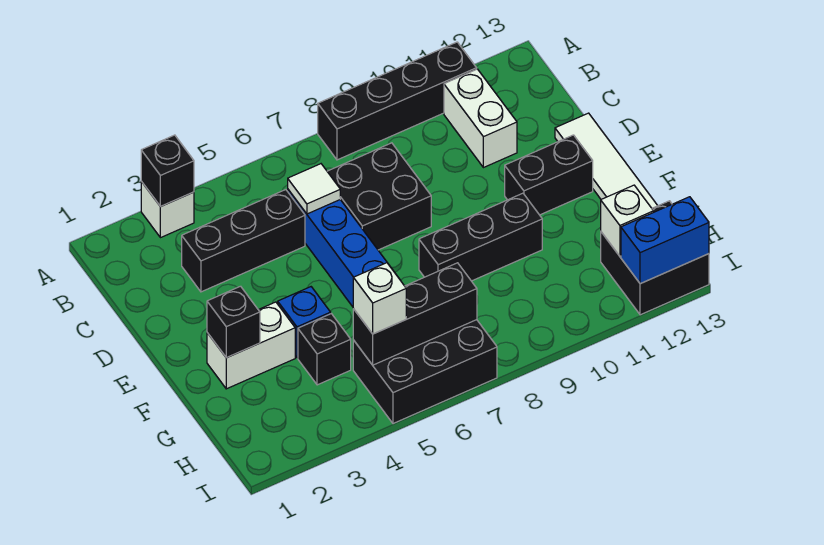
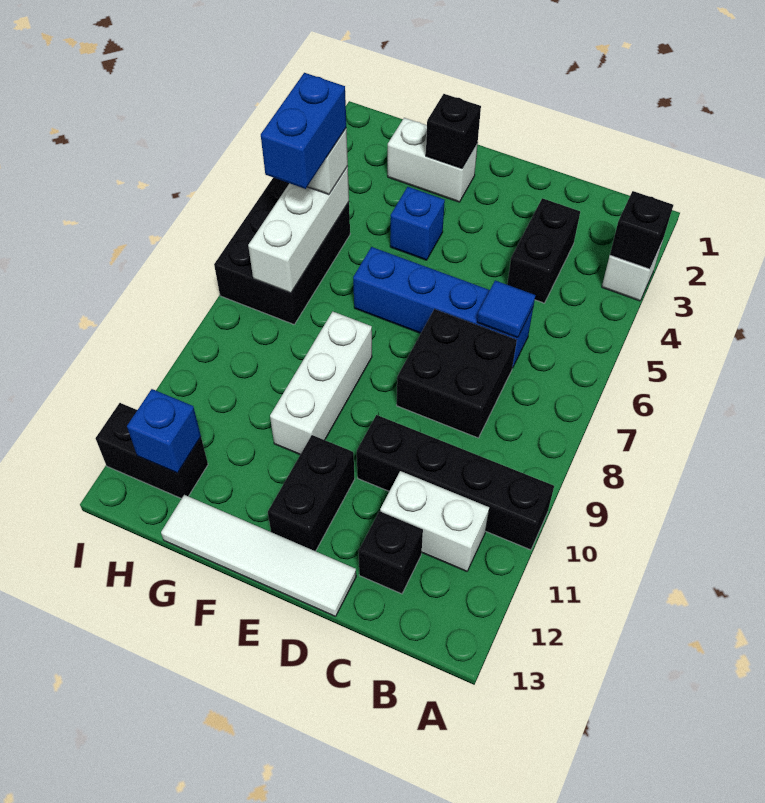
black 1x4 brick [318,42,477,160] -> black 1x4 brick turned to [357,415,554,550]
black 1x3 brick [182,190,305,292] -> black 1x2 brick [507,198,580,303]
white 1x1 tile [288,164,340,214] -> blue 1x1 tile [477,281,535,338]
white 1x2 brick [207,302,295,389] -> white 1x2 brick turned to [388,118,478,202]
black 1x3 brick [419,193,542,281] -> white 1x3 brick [270,312,372,455]
black 1x1 brick [298,314,351,385] -> black 1x1 brick moved to [359,511,423,594]
black 1x3 brick [353,263,477,365] -> white 1x3 brick [248,166,349,293]
black 2x2 brick [601,201,709,315] -> black 1x2 brick [96,403,208,499]
white 1x1 brick [601,185,653,256] -> blue 1x1 brick [127,389,201,473]
blue 1x2 brick [621,197,709,284] -> blue 1x2 brick moved to [261,73,346,189]

